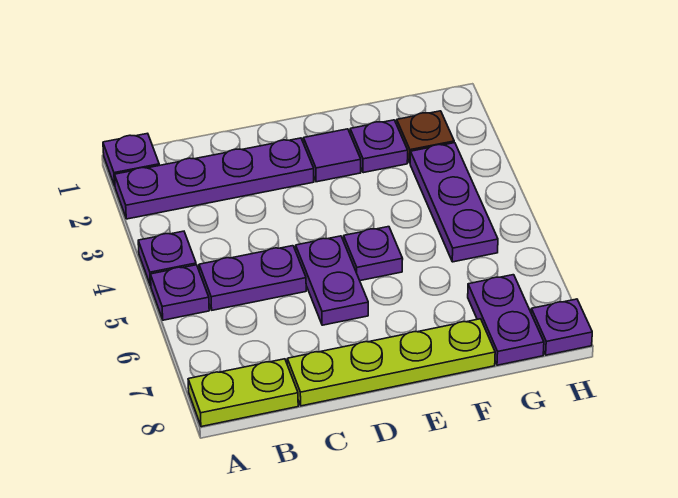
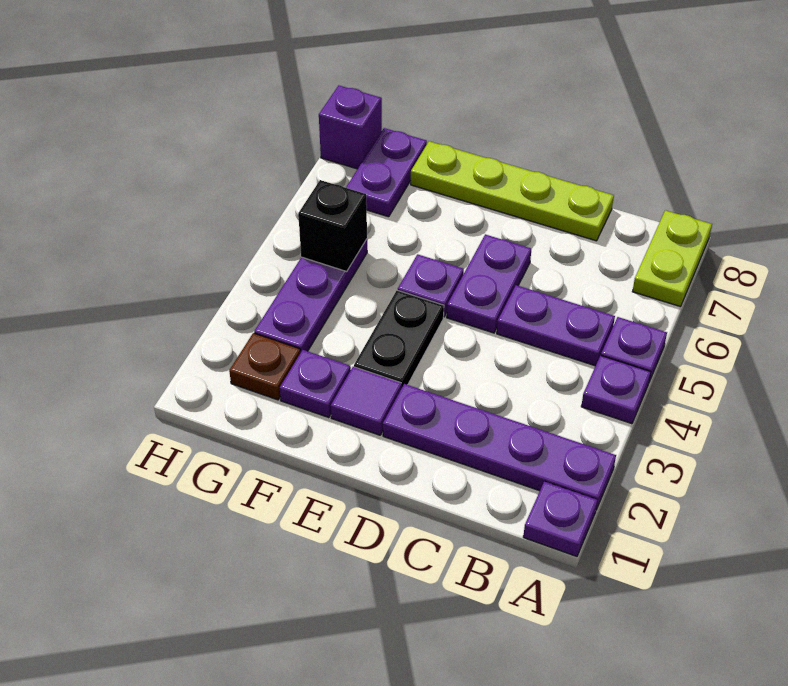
lime 1x2 plate [188,359,298,427] -> lime 1x2 plate turned to [632,210,712,307]
none -> black 1x2 plate [354,290,444,387]
none -> black 1x1 brick [298,180,367,271]
purple 1x1 plate [531,299,592,355] -> purple 1x1 brick [319,86,382,169]

